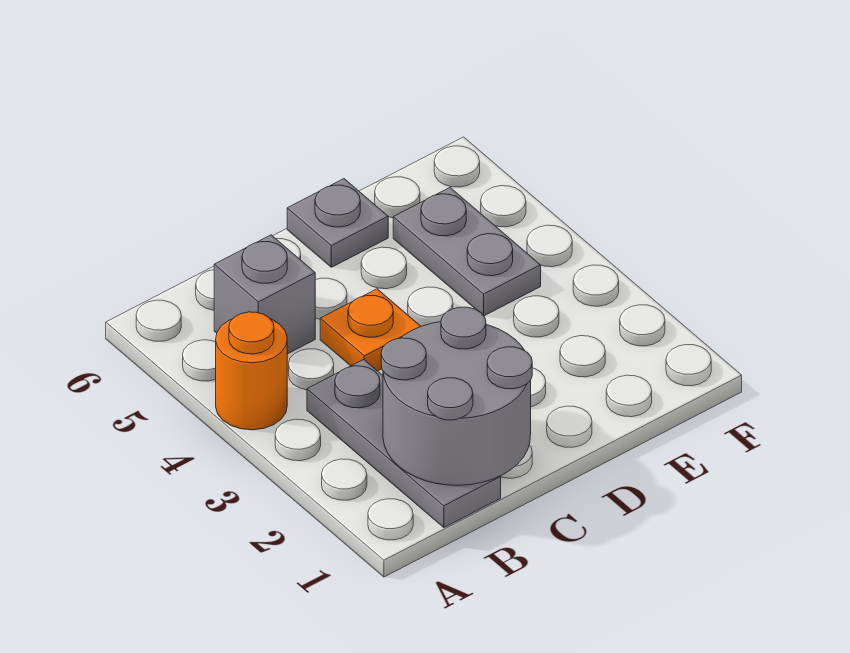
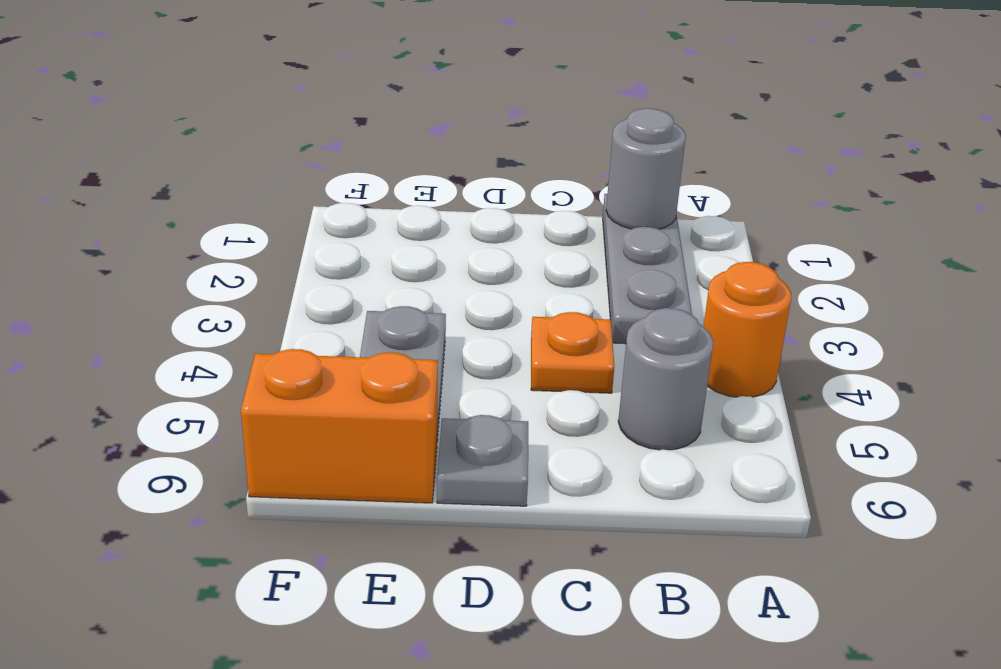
grey 2x2 round brick [381,307,532,485] -> grey 1x1 round brick [606,108,686,229]
grey 1x1 brick [214,235,315,354] -> grey 1x1 round brick [618,308,713,450]
none -> orange 1x2 brick [241,349,438,503]

